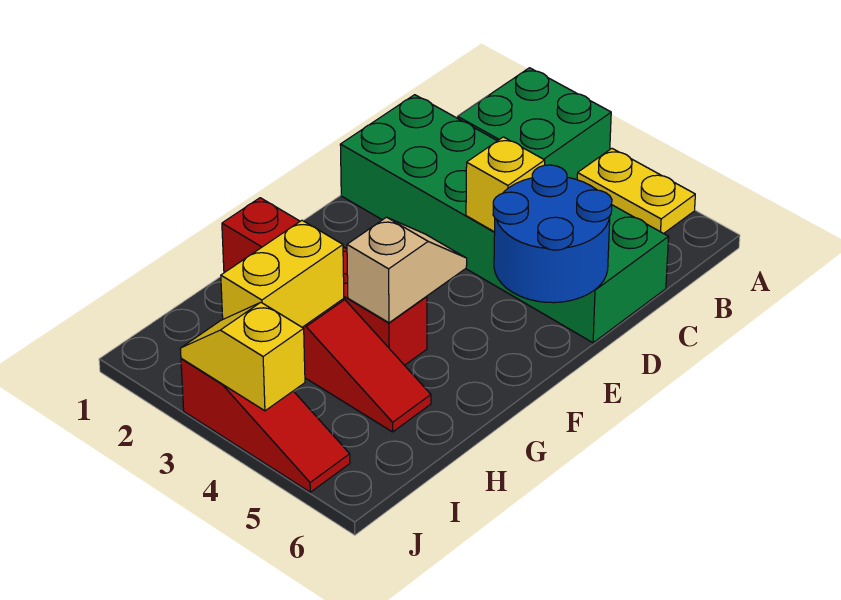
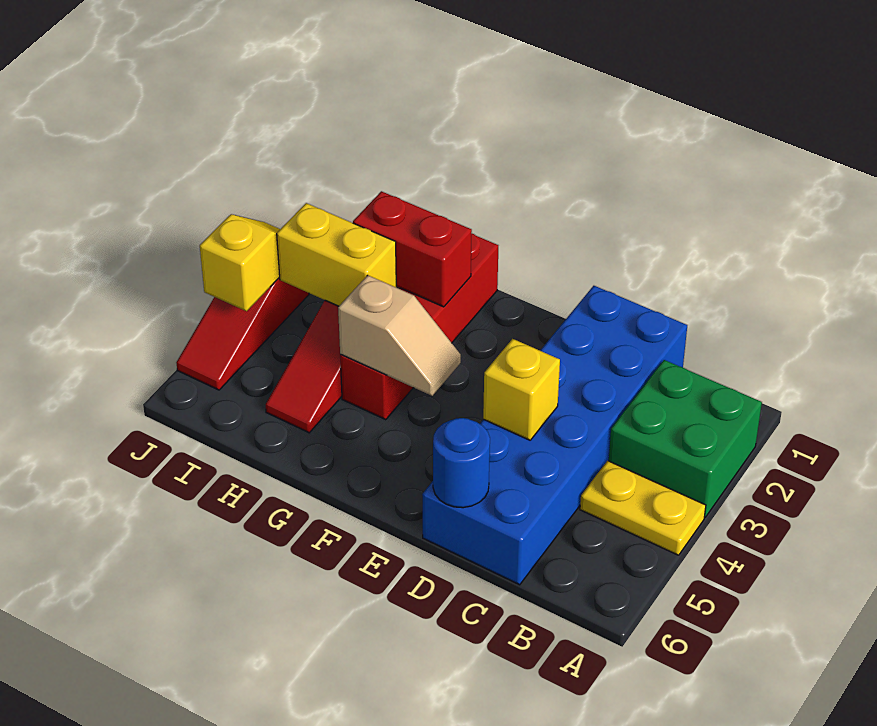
yellow 1x2 plate [577,149,695,234] -> yellow 1x2 plate turned to [580,461,706,555]
green 2x6 brick [340,95,669,343] -> blue 2x6 brick [422,286,687,585]
blue 2x2 round brick [493,165,612,303] -> blue 1x1 round brick [433,418,490,508]
none -> red 1x2 brick [353,191,472,307]

